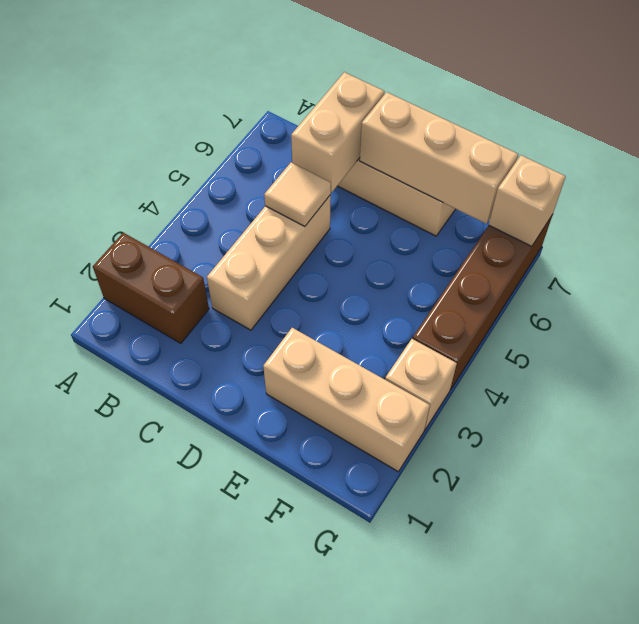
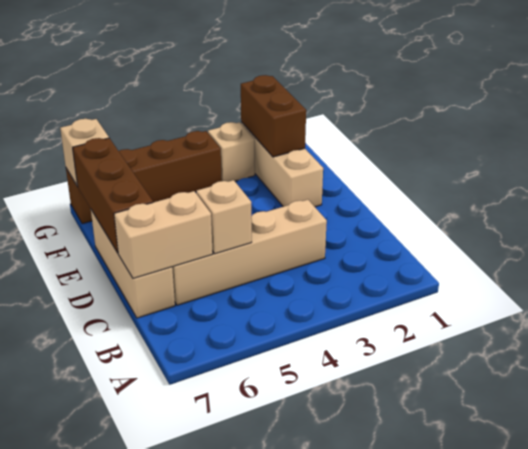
brown 1x2 brick [93,233,209,343] -> brown 1x2 brick moved to [241,75,306,157]
tan 1x3 brick [207,195,331,330] -> tan 1x4 brick [172,200,327,305]
tan 1x1 tile [264,162,331,227] -> tan 1x1 brick [196,180,252,254]
tan 1x3 brick [360,92,518,224] -> brown 1x3 brick [73,138,153,253]

